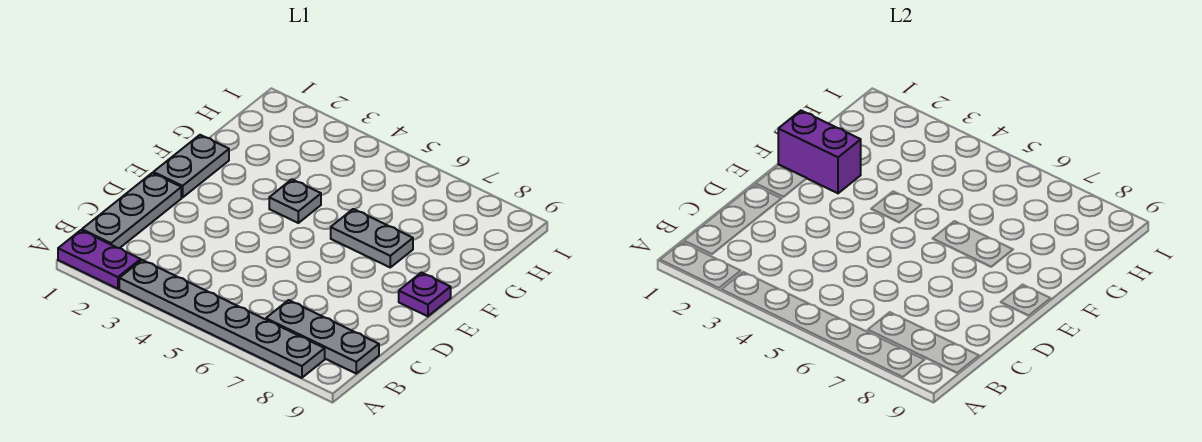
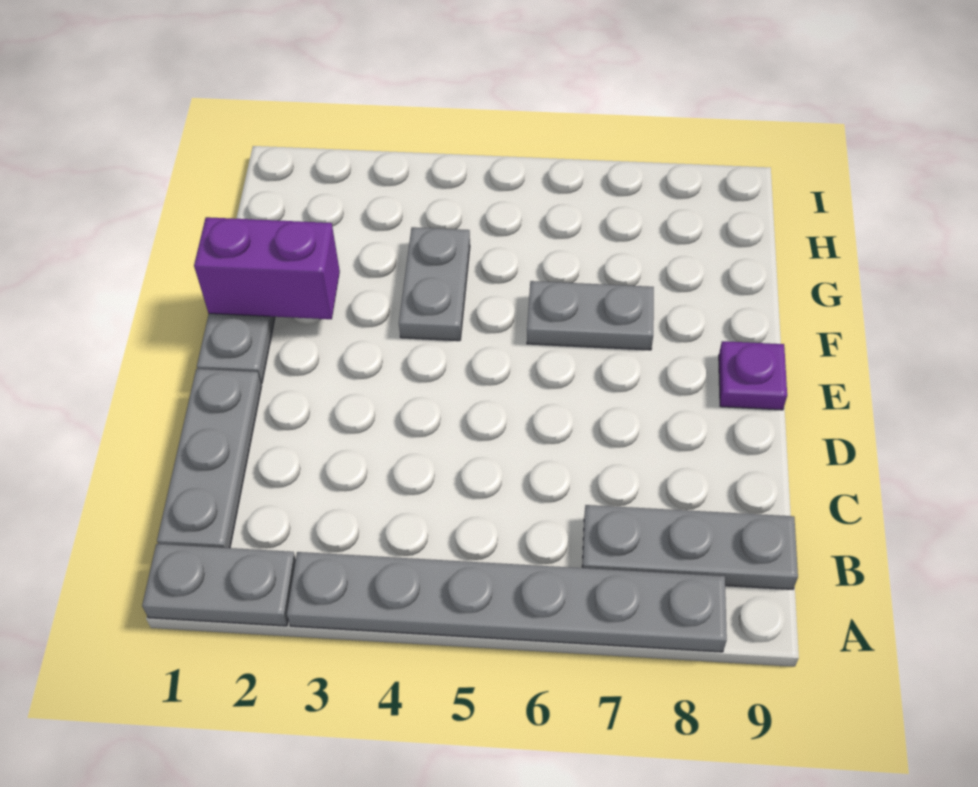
purple 1x2 plate [58,230,141,289] -> grey 1x2 plate [142,544,296,626]
grey 1x1 plate [269,179,321,223] -> grey 1x2 plate [399,227,470,341]

